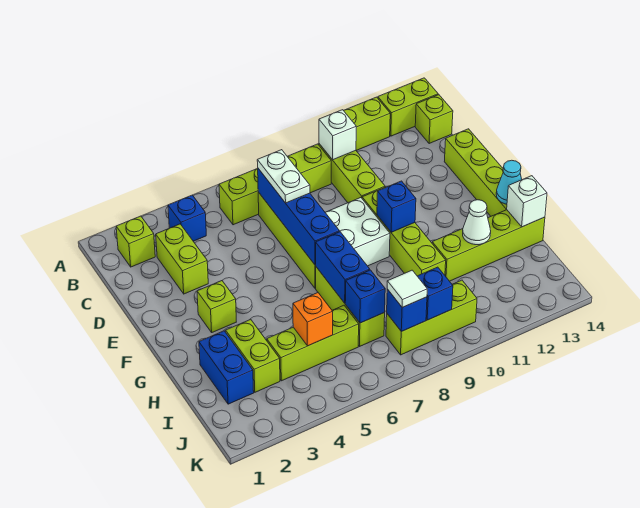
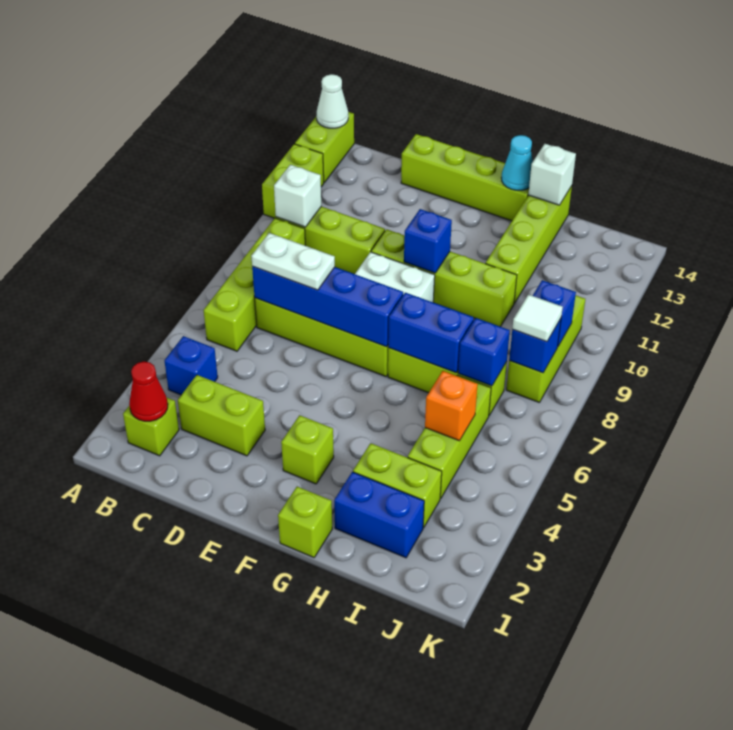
none -> red 1x1 cone [129,362,168,421]
lime 1x1 brick [415,95,453,144] -> lime 1x1 brick moved to [278,487,332,557]
white 1x1 cone [463,200,491,245] -> white 1x1 cone moved to [317,74,348,128]

